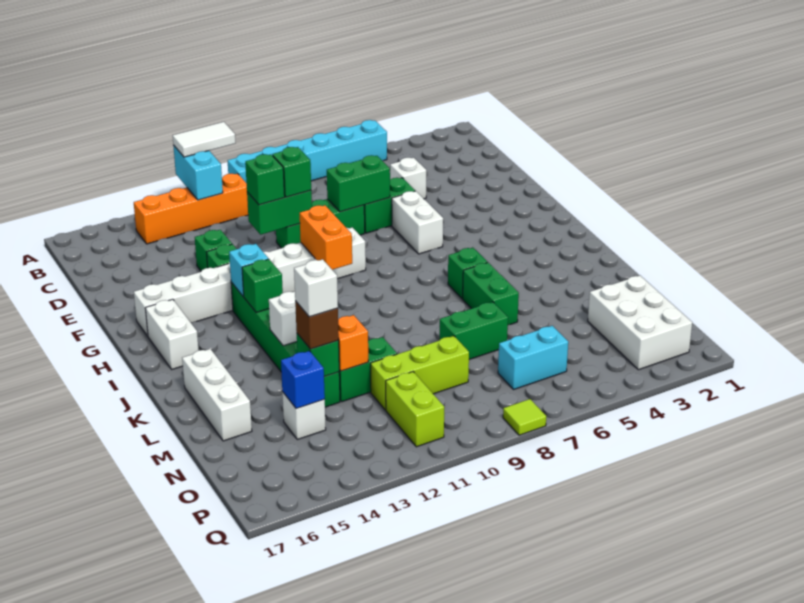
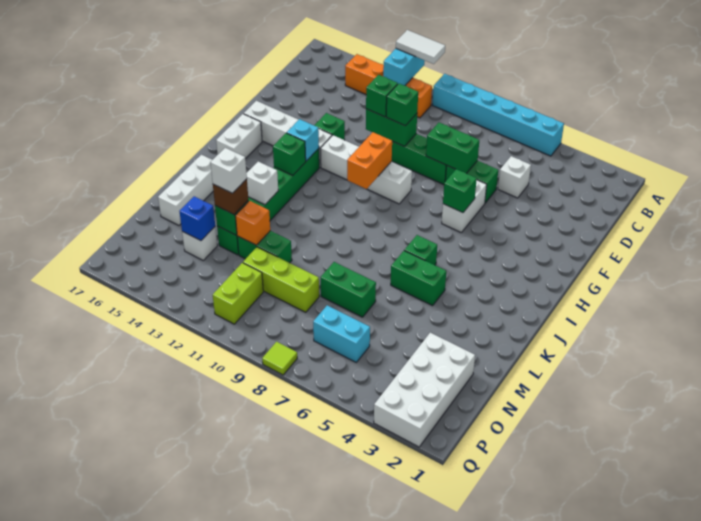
green 1x1 brick [195,230,232,271] -> green 1x1 brick moved to [443,169,477,213]
green 1x2 brick [463,263,519,325] -> green 1x2 brick turned to [391,251,446,306]
white 2x3 brick [588,276,692,370] -> white 2x4 brick [374,333,475,447]

